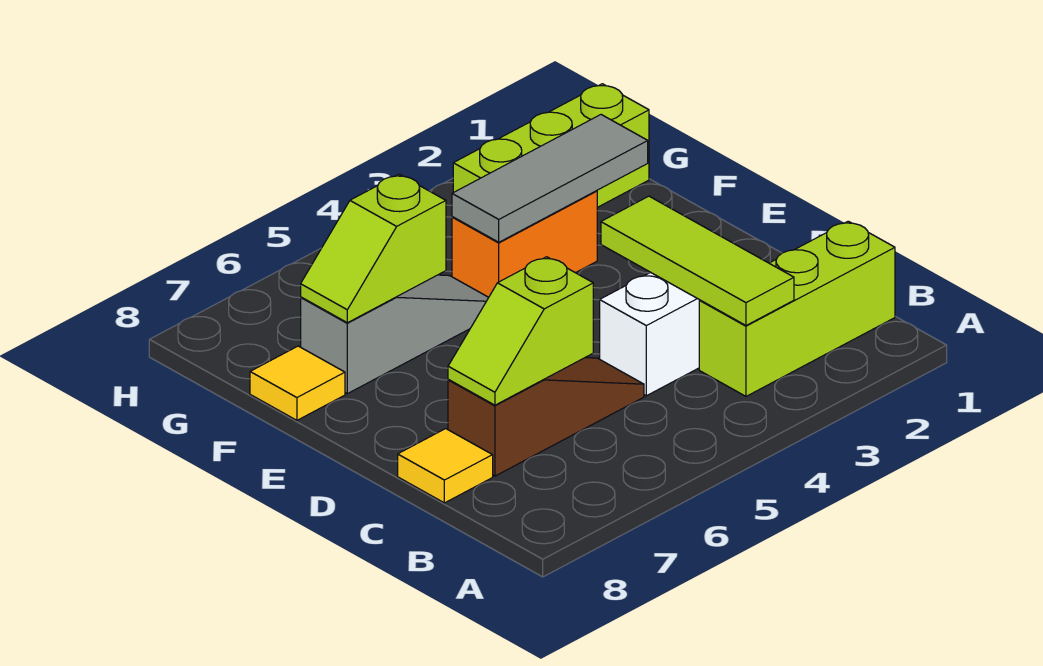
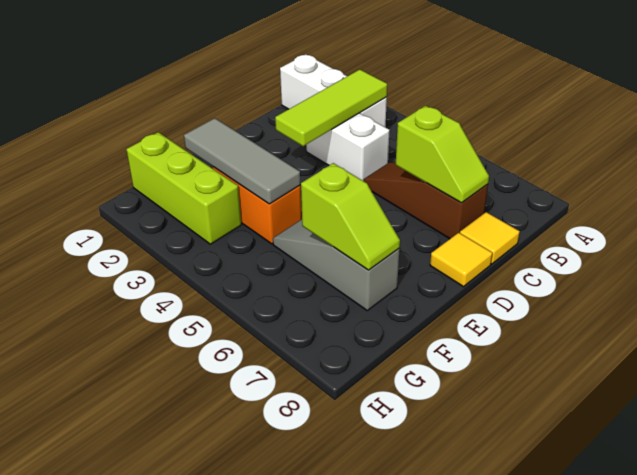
lime 1x3 brick [699,221,895,396] -> white 1x3 brick [280,54,387,127]
yellow 1x1 tile [250,346,345,420] -> yellow 1x1 tile moved to [430,233,492,287]

